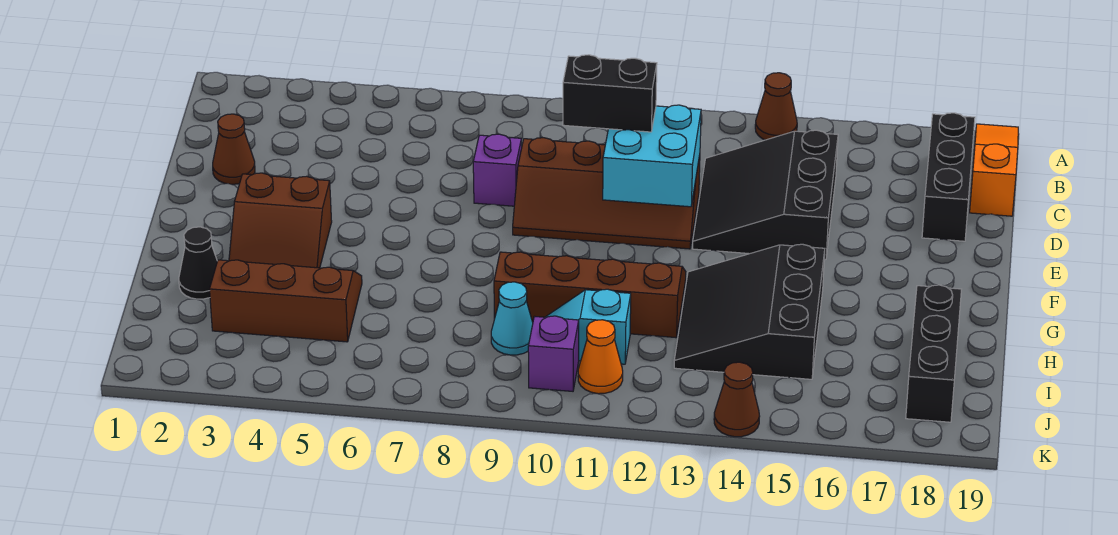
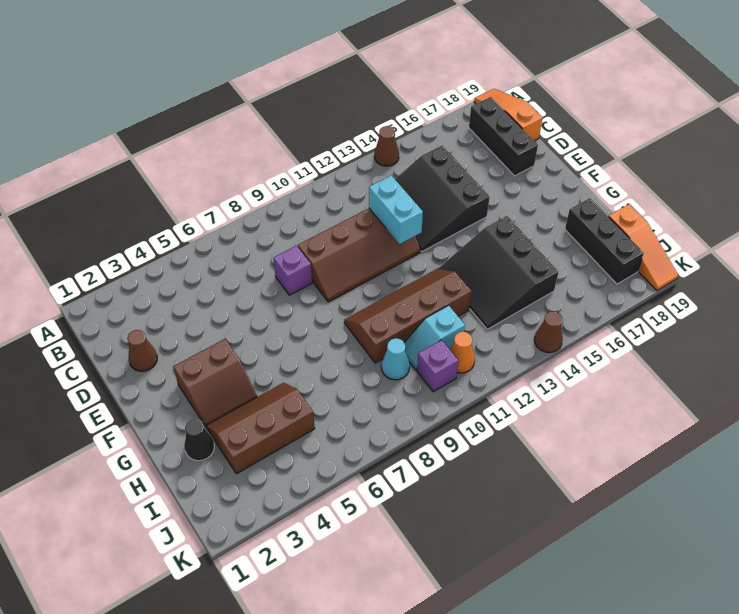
black 1x2 brick [563,55,657,132] -> none
cyan 2x2 brick [603,105,701,207] -> cyan 1x2 brick [369,175,423,244]
none -> orange 1x3 slope [609,204,678,291]

